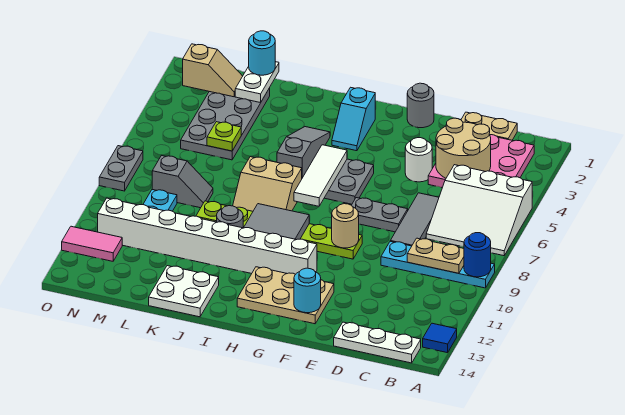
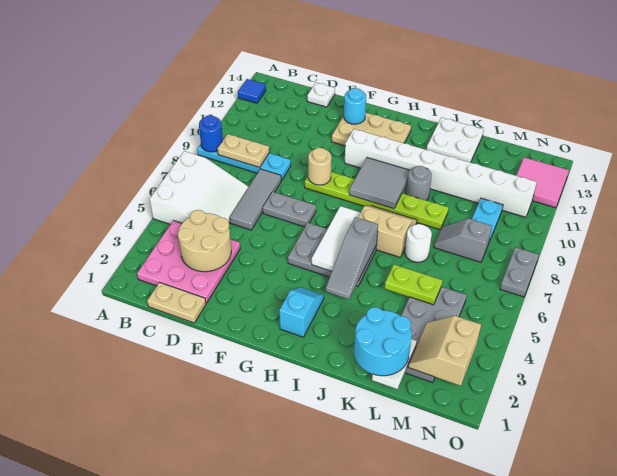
white 3x3 slope [426,165,532,256] -> white 3x3 slope turned to [150,151,248,224]
white 1x3 plate [334,322,421,363] -> white 1x1 plate [307,83,335,107]
white 1x1 round brick [405,138,432,182] -> white 1x1 round brick moved to [405,224,432,262]
grey 1x1 round brick [407,83,434,128] -> none
cyan 1x1 round brick [249,31,275,75] -> cyan 2x2 round brick [354,307,412,376]
lime 1x1 plate [207,122,241,151] -> lime 1x2 plate [385,265,442,305]
tan 1x2 slope [183,44,243,97] -> tan 2x2 slope [408,316,481,386]
pink 1x2 tile [62,226,122,261] -> pink 2x2 tile [516,157,569,208]

